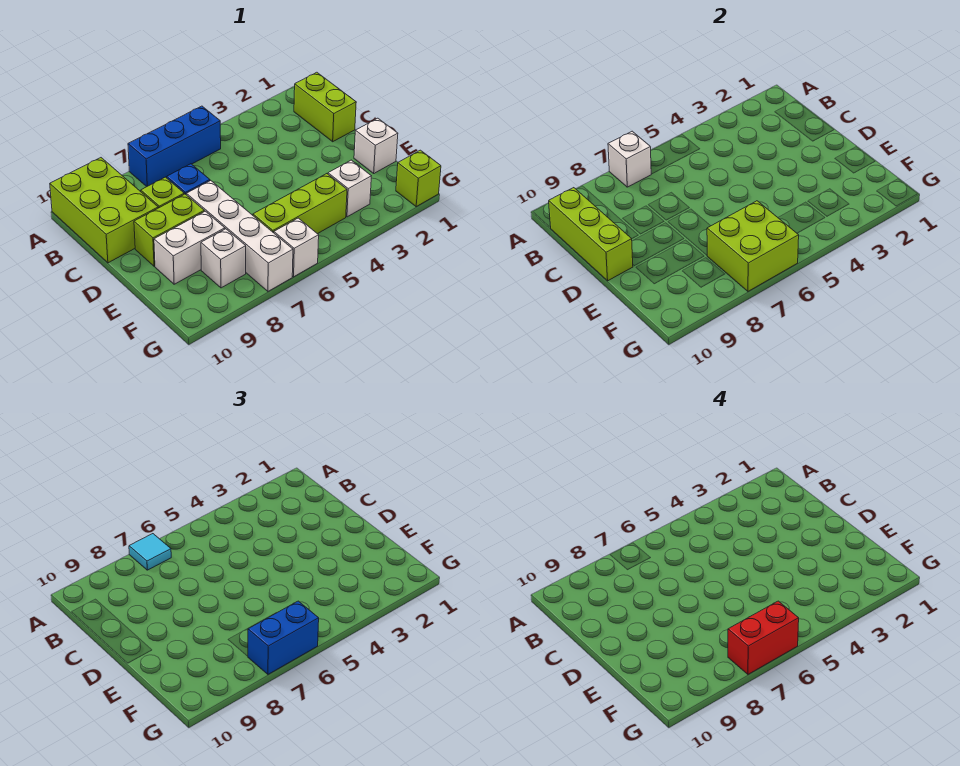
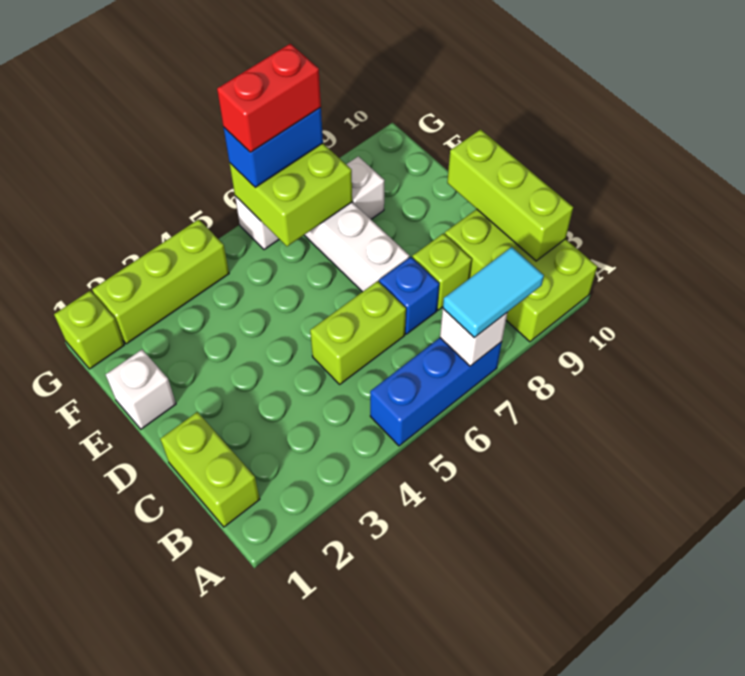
cyan 1x1 tile [129,534,171,570] -> cyan 1x2 tile [443,247,544,338]
lime 1x2 brick [134,194,204,266] -> lime 1x2 brick moved to [310,281,406,384]
white 1x2 brick [154,211,225,284] -> none
white 1x1 brick [328,160,371,217] -> none
lime 1x3 brick [253,174,347,234] -> lime 1x3 brick moved to [92,219,229,344]

